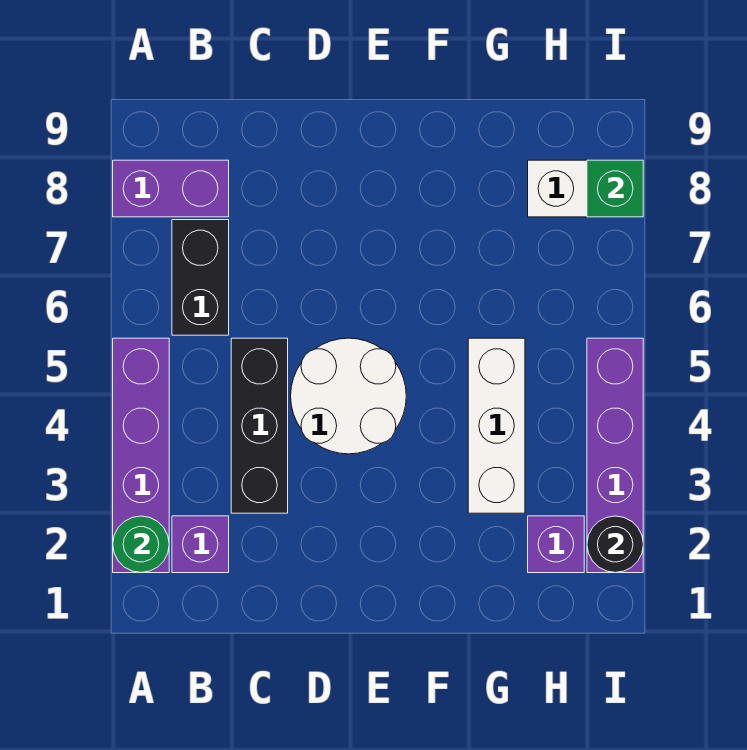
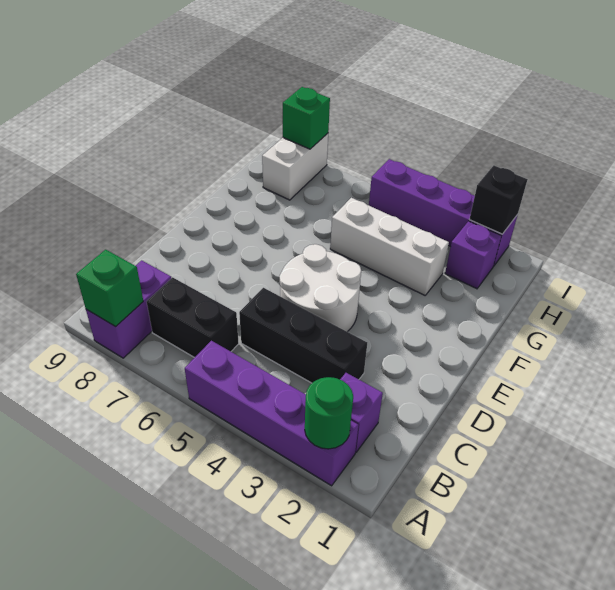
none -> green 1x1 brick [76,250,143,327]
black 1x1 round brick [587,516,643,573] -> black 1x1 brick [469,166,528,234]

